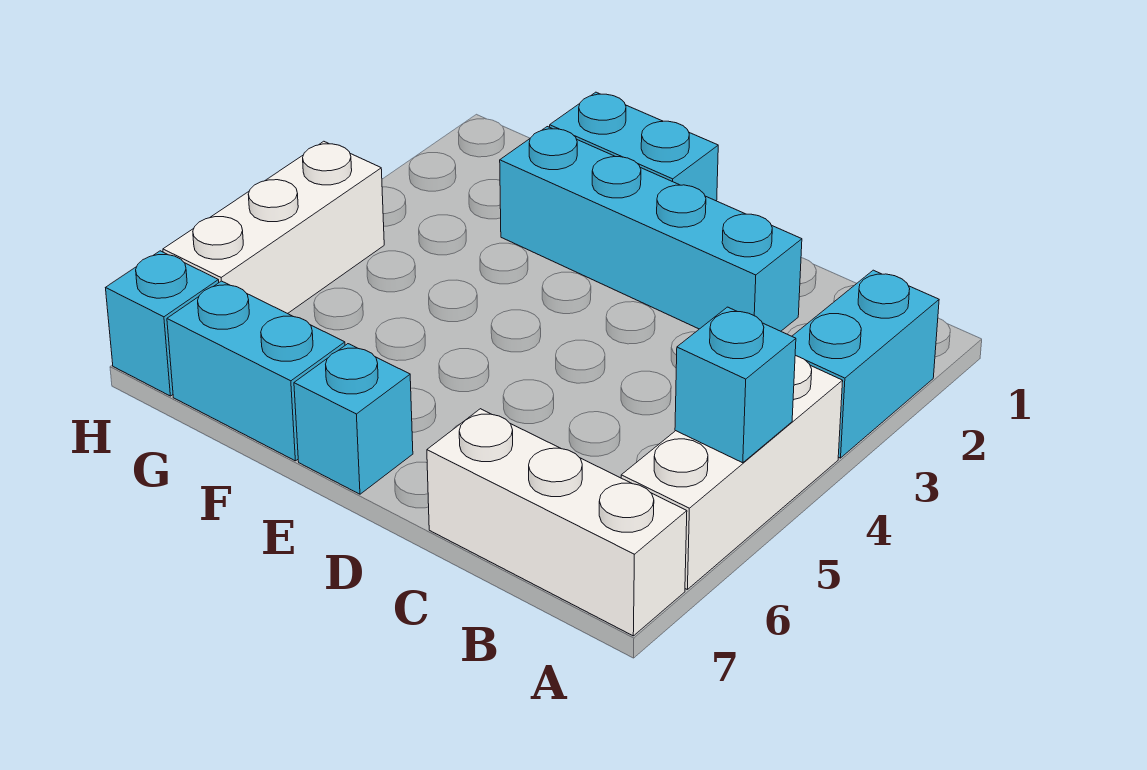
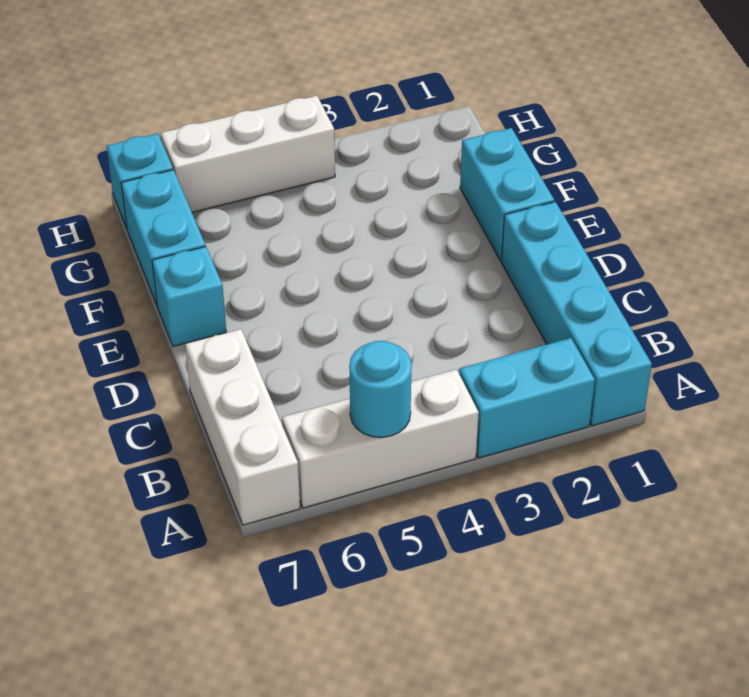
cyan 1x1 brick [675,307,796,463] -> cyan 1x1 round brick [349,341,412,438]
cyan 1x4 brick [500,127,802,331] -> cyan 1x4 brick moved to [501,202,652,426]

